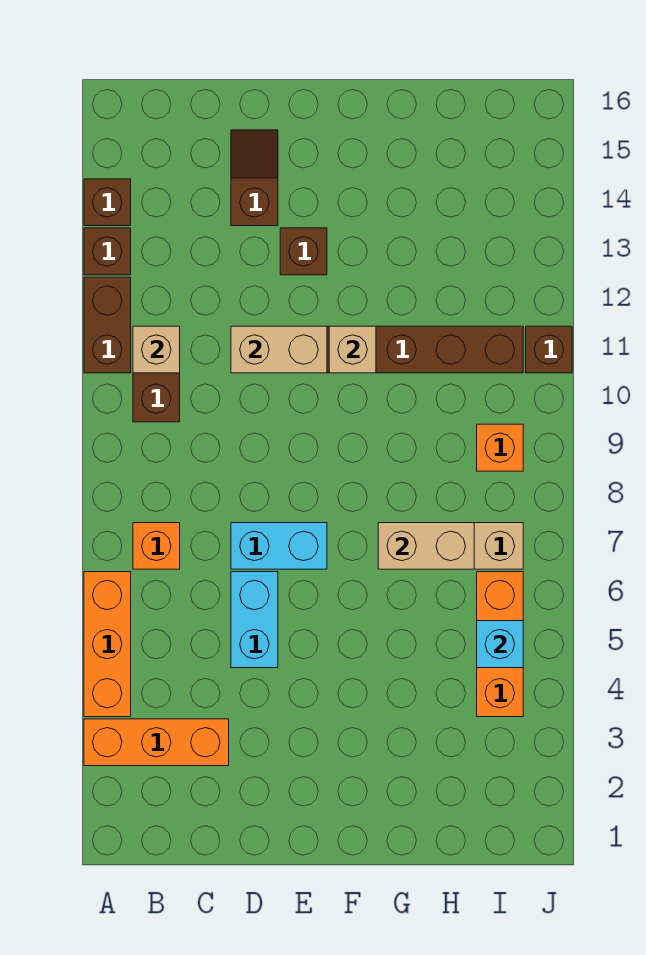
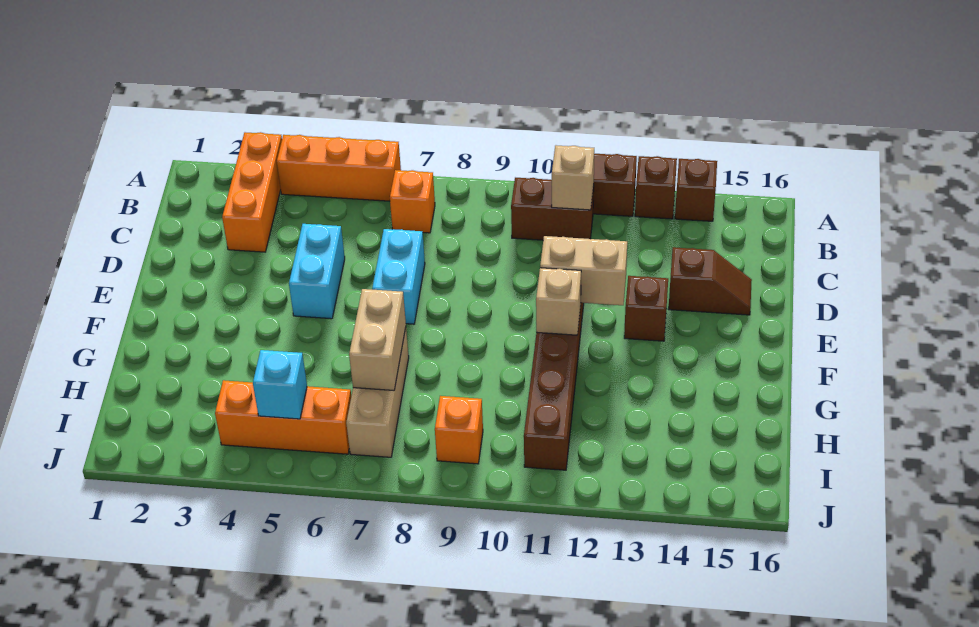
cyan 1x2 brick [231,572,278,668] -> cyan 1x2 brick turned to [289,224,345,319]
tan 1x2 brick [231,326,327,373] -> tan 1x2 brick turned to [540,236,627,305]
brown 1x1 brick [526,326,572,373] -> none

